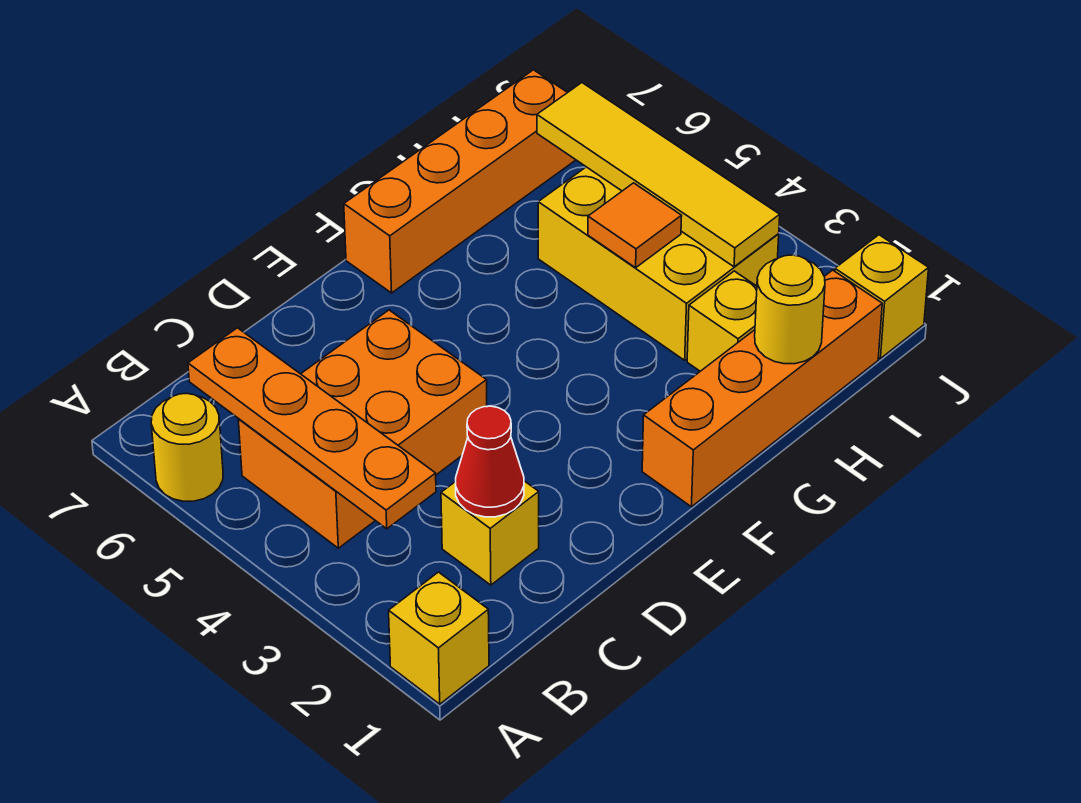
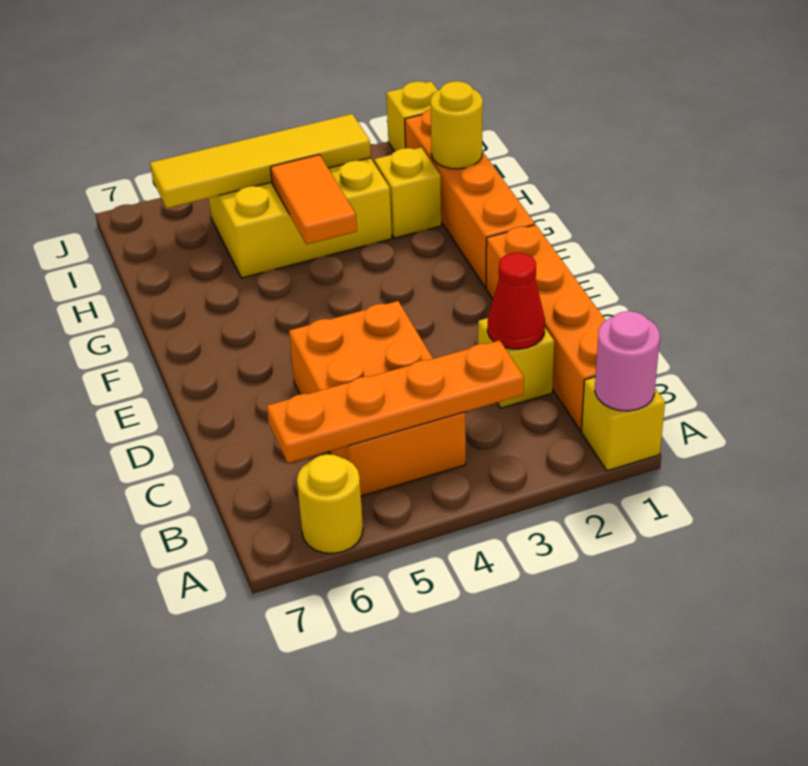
none -> pink 1x1 round brick [595,311,660,411]
orange 1x4 brick [344,70,575,293] -> orange 1x4 brick moved to [486,225,606,431]
orange 1x1 tile [588,183,682,268] -> orange 1x2 tile [271,155,357,245]

